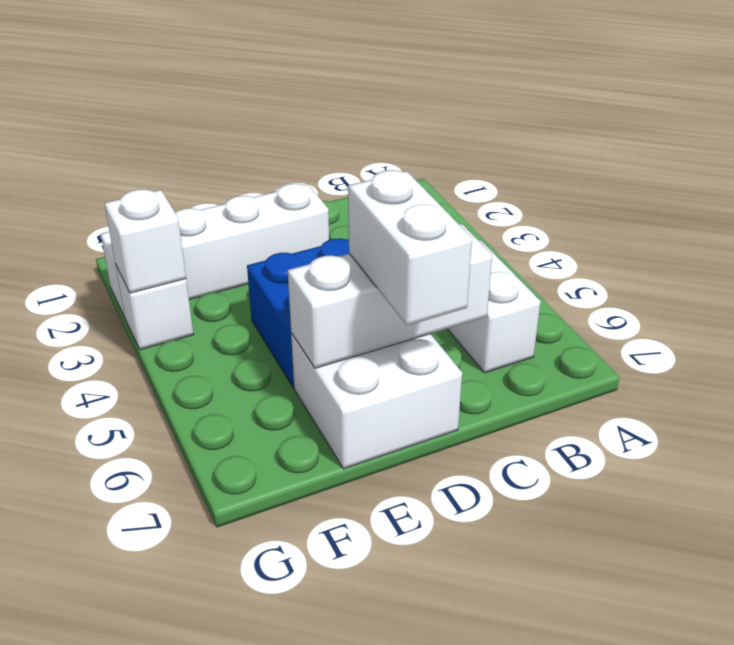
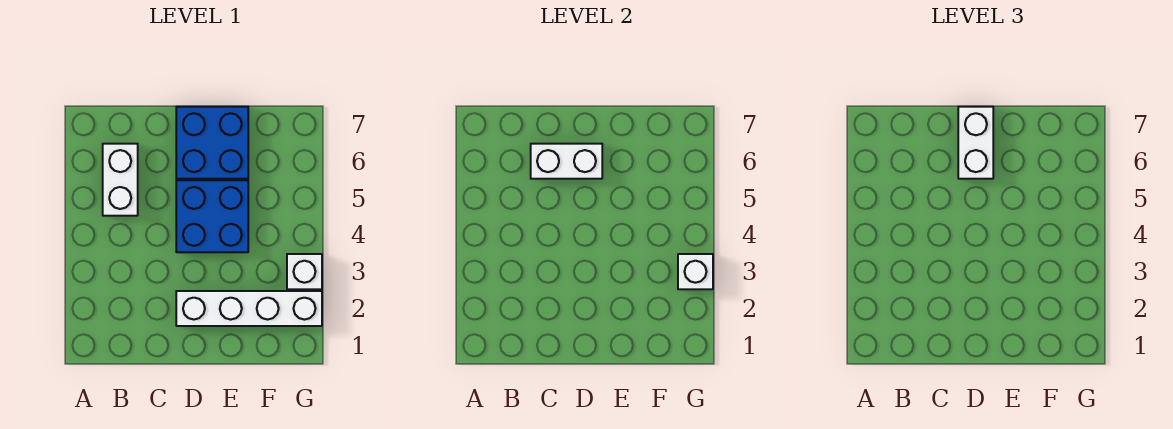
white 1x3 brick [288,224,492,368] -> white 1x2 brick [531,144,602,179]
white 2x2 brick [291,333,462,469] -> blue 2x2 brick [176,107,248,179]

